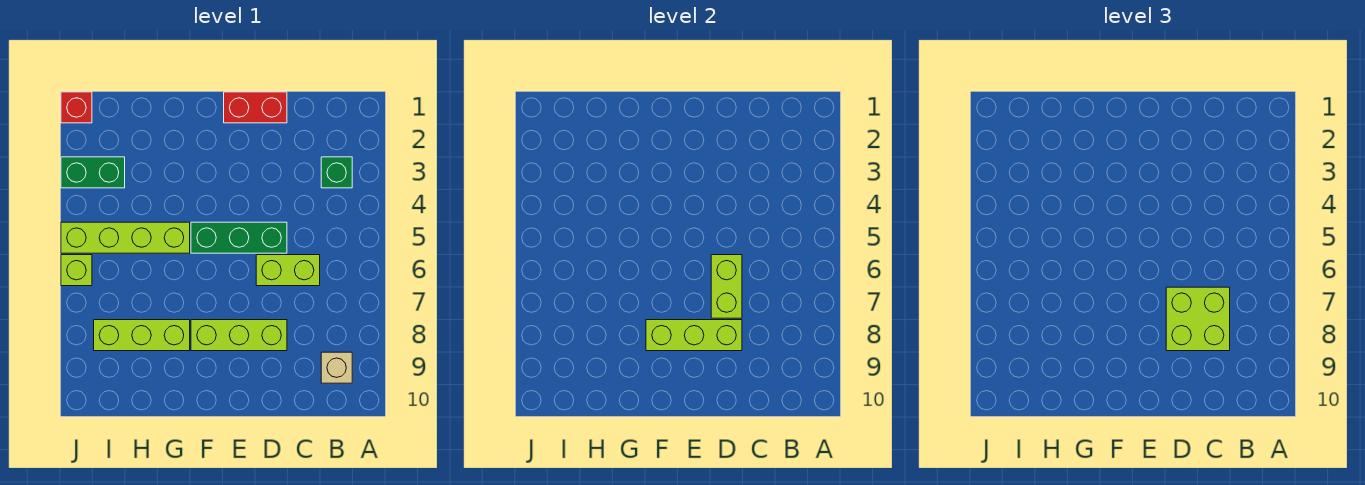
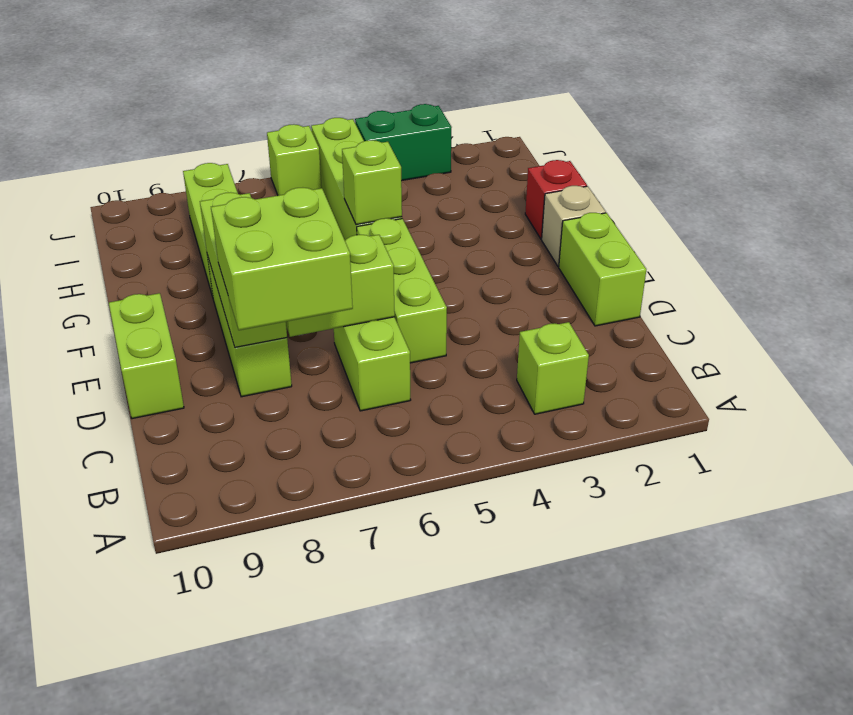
green 1x1 brick [321,157,352,188] -> lime 1x1 brick [517,322,589,414]
tan 1x1 brick [321,352,352,383] -> tan 1x1 brick moved to [542,186,606,267]
red 1x2 brick [224,92,287,123] -> lime 1x2 brick [559,213,646,326]
green 1x3 brick [191,222,287,253] -> lime 1x3 brick [357,218,447,363]
none -> lime 1x2 brick [109,293,184,419]
none -> lime 1x1 brick [342,140,402,225]
green 1x2 brick [61,157,125,188] -> green 1x2 brick turned to [355,104,452,181]
red 1x1 brick [61,92,92,123] -> red 1x1 brick moved to [525,160,587,239]

